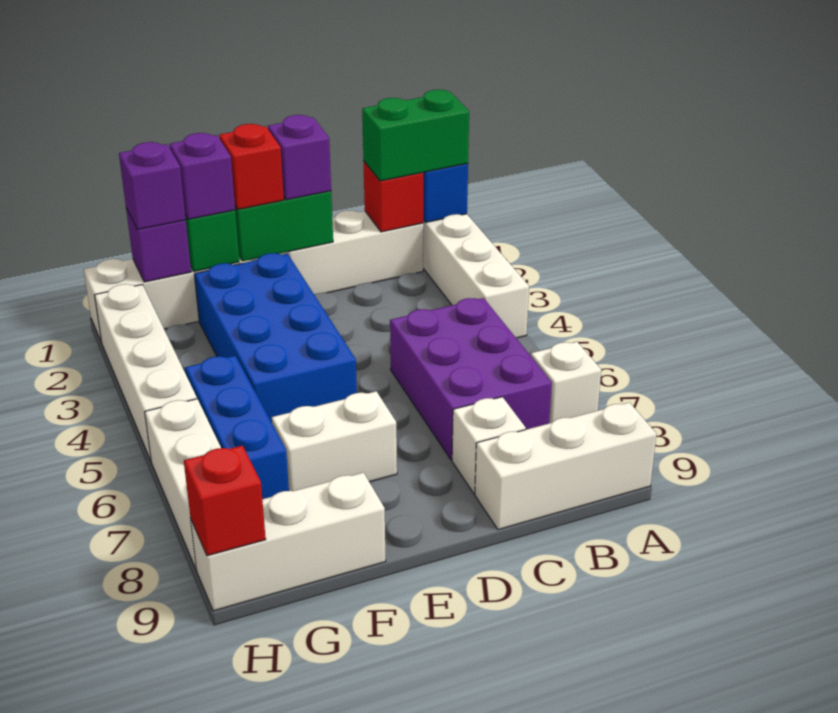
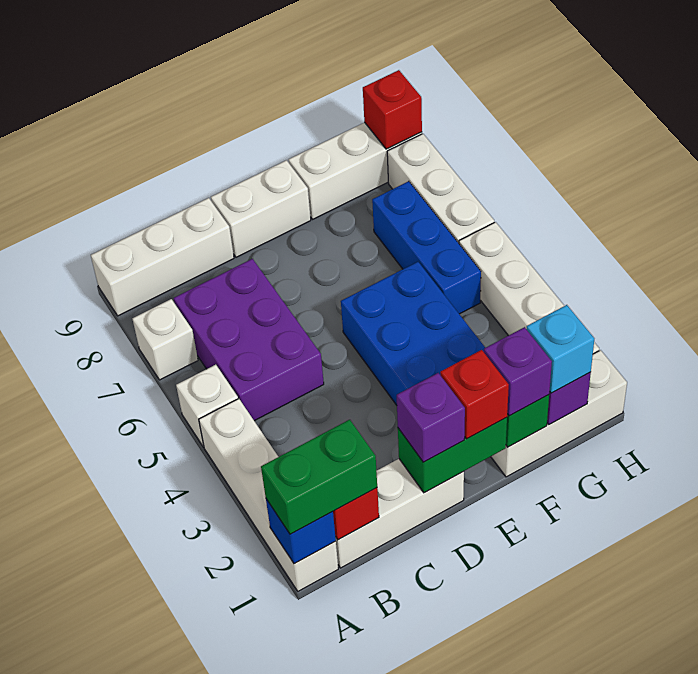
white 1x1 brick [452,397,526,494] -> white 1x1 brick moved to [176,365,238,447]
white 1x2 brick [272,391,397,491] -> white 1x2 brick moved to [211,160,311,257]
purple 1x1 brick [119,142,186,230] -> cyan 1x1 brick [527,305,594,393]

